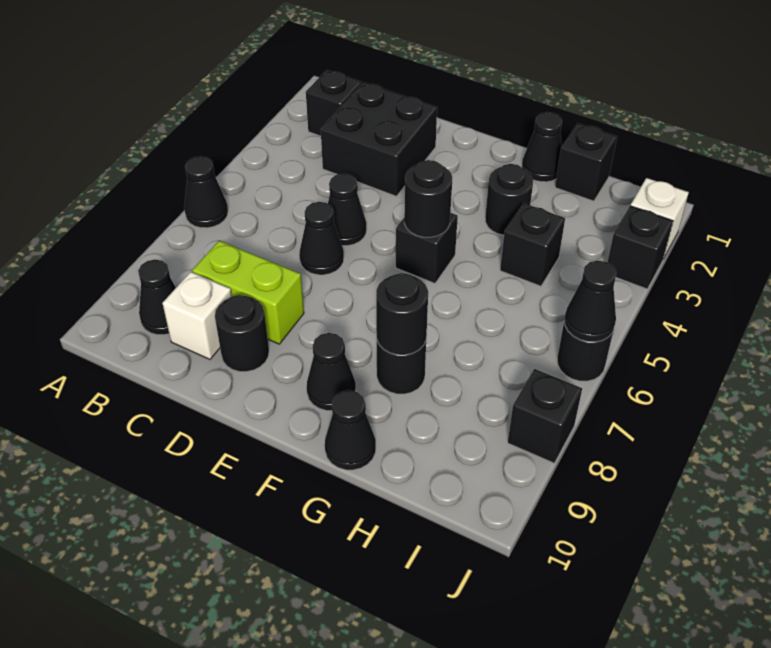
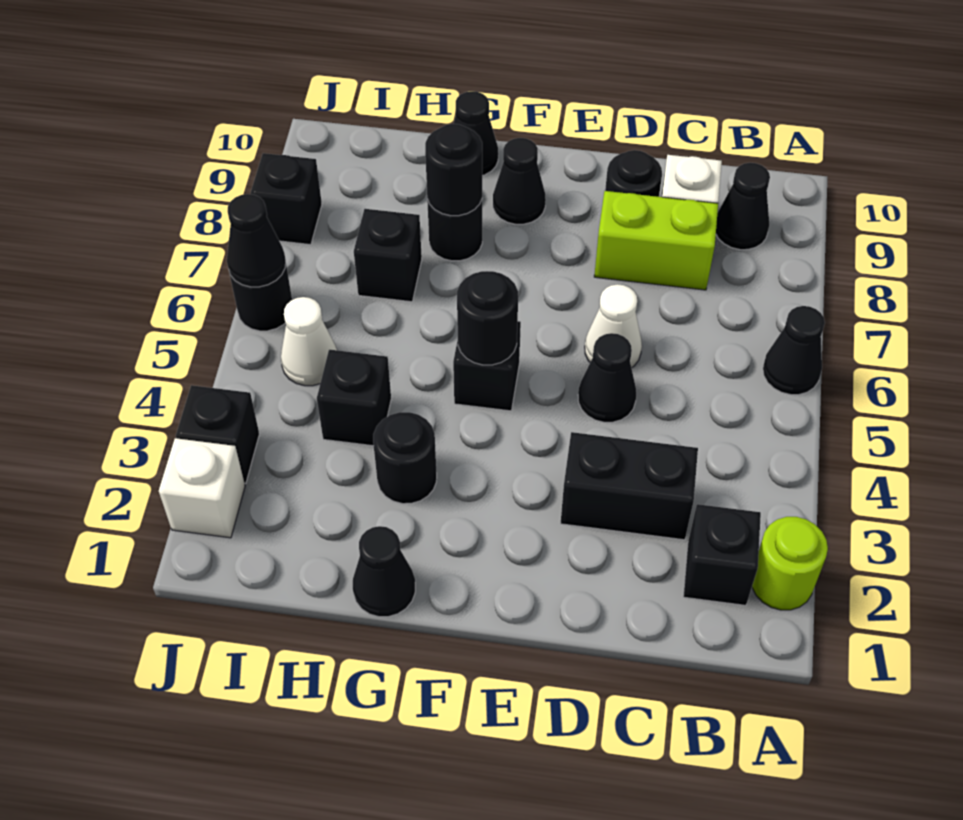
none -> lime 1x1 round brick [752,517,828,610]
black 2x2 brick [321,82,437,196] -> black 1x2 brick [561,432,698,540]
black 1x1 cone [299,202,344,275] -> white 1x1 cone [585,284,642,368]
black 1x1 brick [555,124,617,201] -> black 1x1 brick moved to [354,209,422,302]
none -> white 1x1 cone [281,297,337,386]

